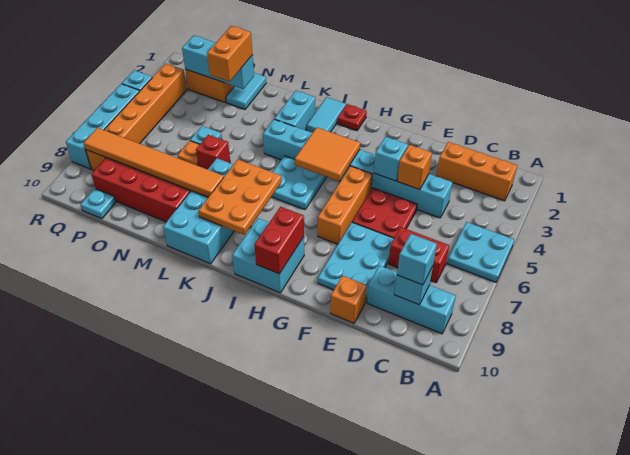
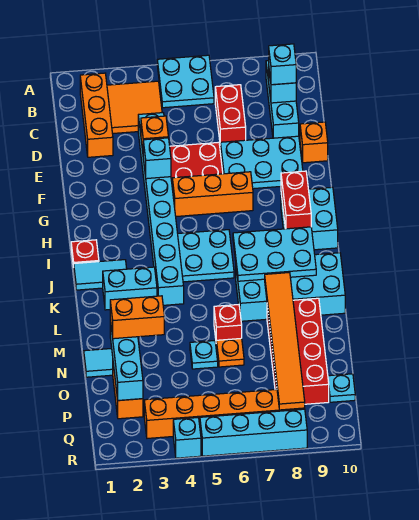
orange 2x2 tile [295,128,360,181] -> orange 2x2 tile moved to [107,81,162,134]
red 1x2 brick [255,207,304,274] -> red 1x2 brick turned to [281,171,311,229]
orange 2x3 plate [199,160,282,235] -> cyan 2x3 plate [233,227,316,281]

